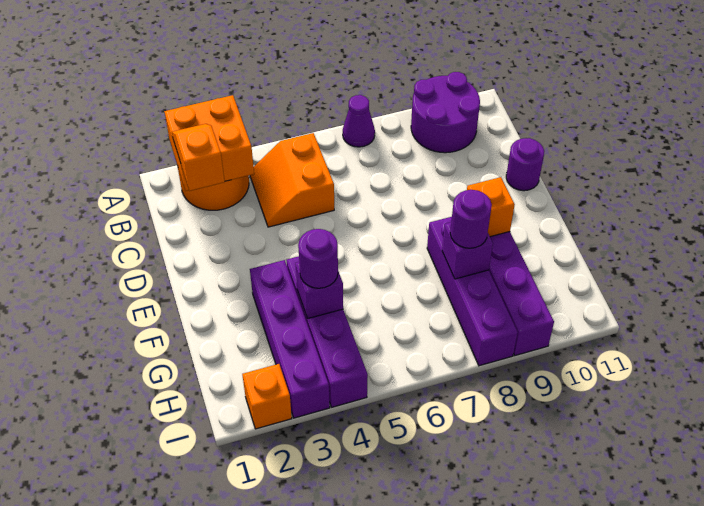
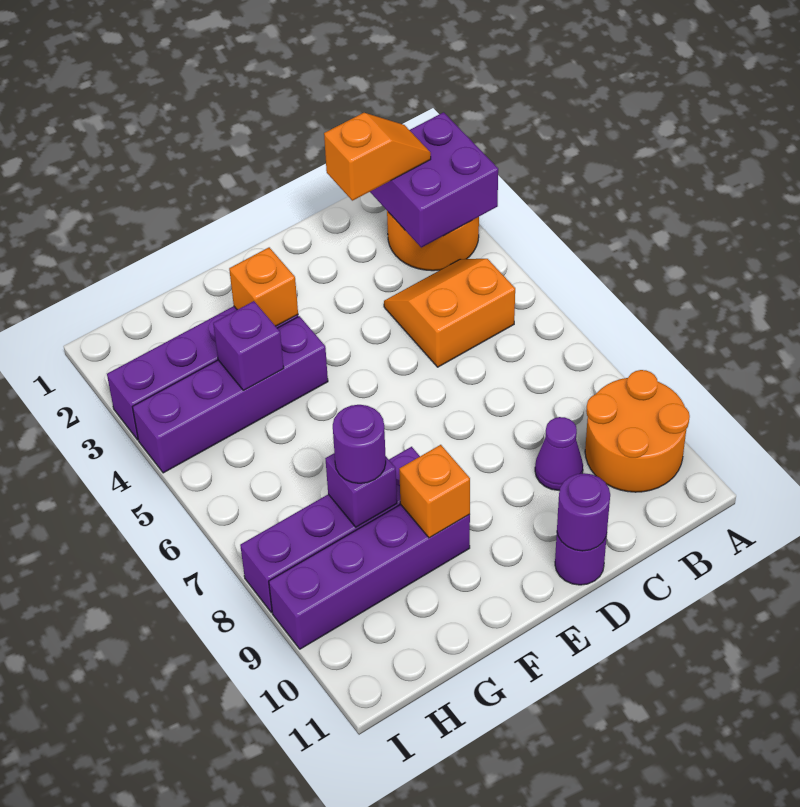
orange 2x2 brick [164,95,254,191] -> purple 2x2 brick [370,112,498,247]
purple 1x1 cone [343,95,375,147] -> purple 1x1 cone moved to [535,417,583,490]
purple 2x2 round brick [411,72,480,153] -> orange 2x2 round brick [585,370,690,492]
purple 1x1 round brick [298,229,338,288] -> purple 1x1 round brick moved to [557,473,610,551]
orange 1x1 brick [242,364,292,429] -> orange 1x1 brick moved to [229,247,298,326]

